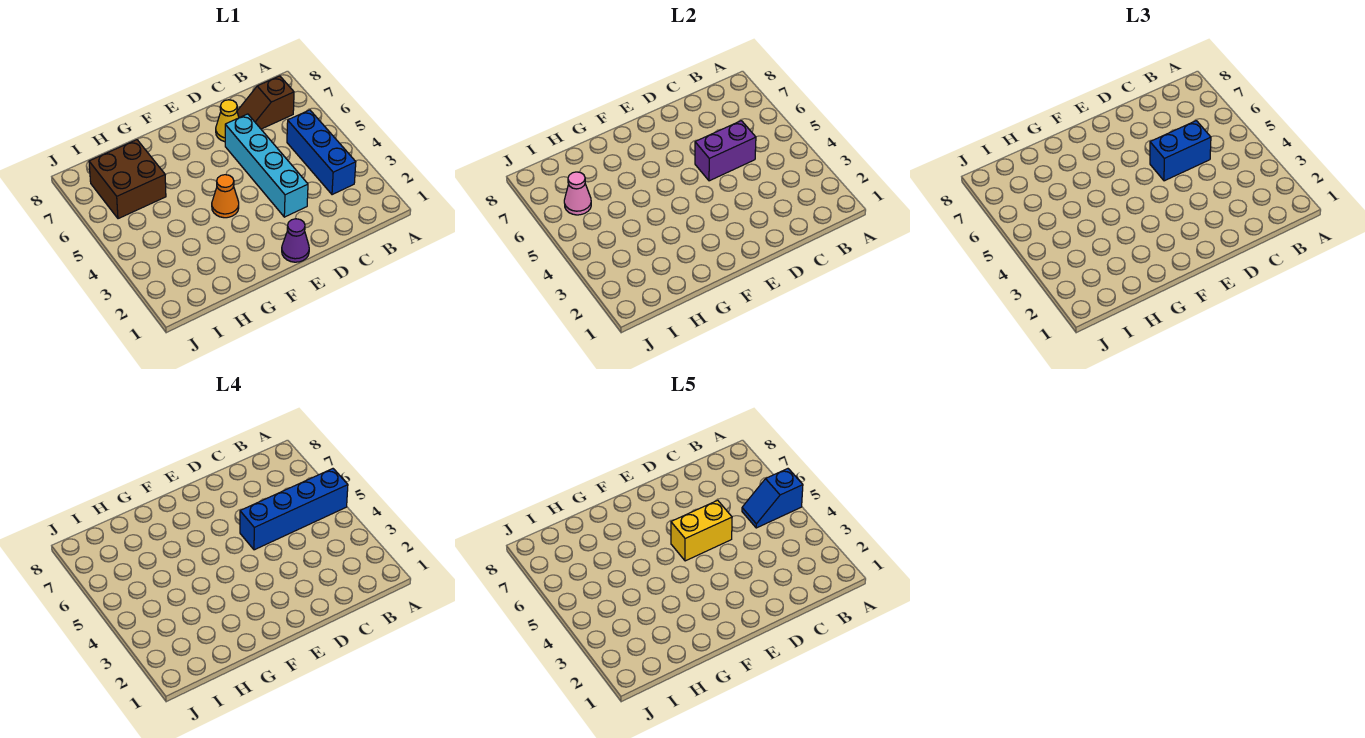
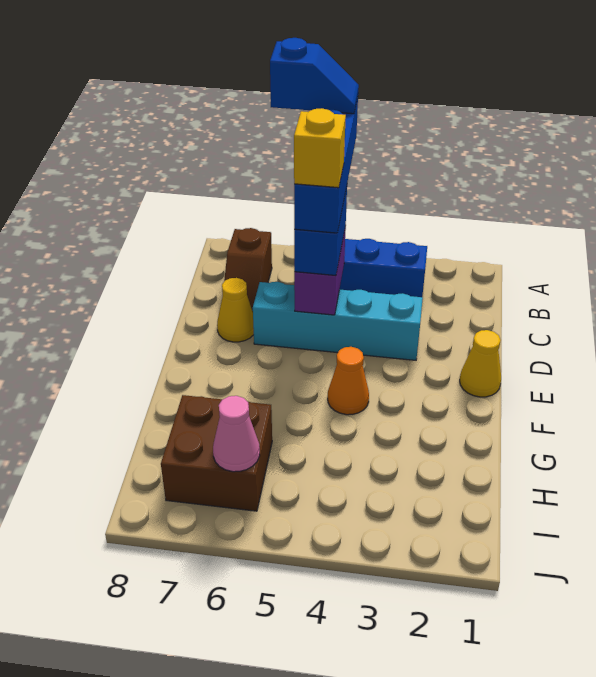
blue 1x2 slope [742,469,803,528] -> blue 1x2 slope turned to [270,38,359,114]
yellow 1x2 brick [671,500,732,561] -> yellow 1x1 brick [294,108,346,188]
purple 1x1 cone [282,219,309,262] -> yellow 1x1 cone [460,330,501,397]

